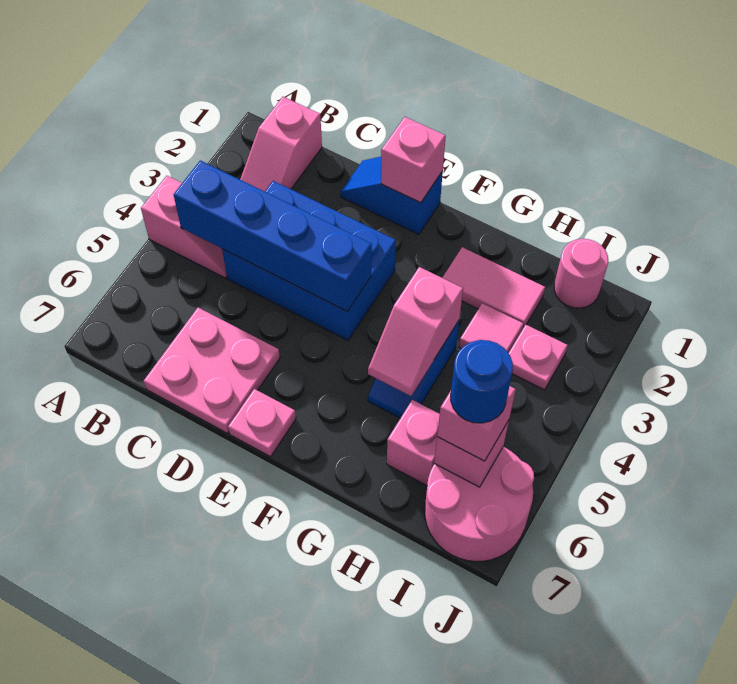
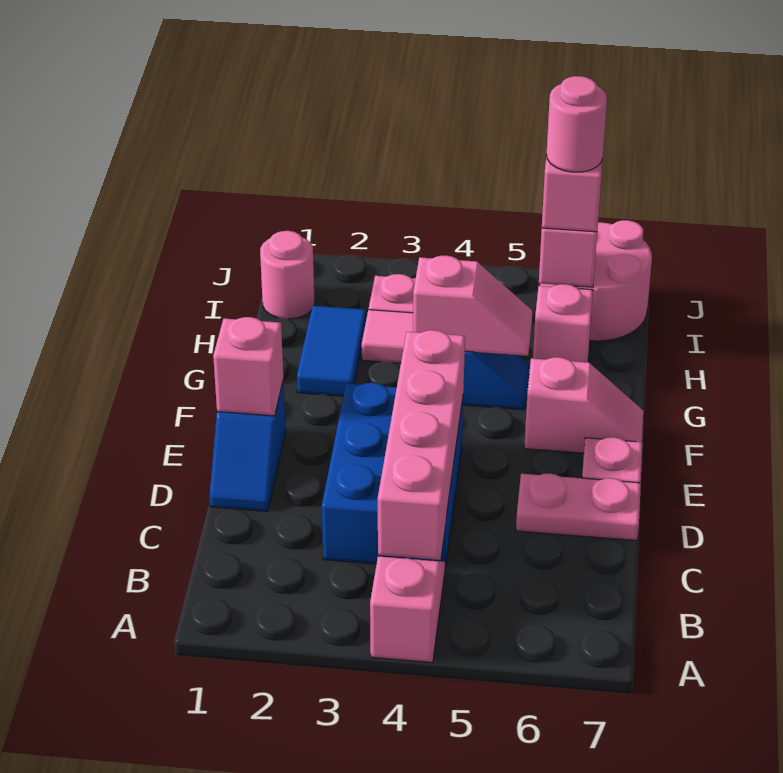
pink 1x2 slope [240,97,322,192] -> pink 1x2 slope moved to [524,357,643,453]
blue 1x4 brick [174,160,372,311] -> pink 1x4 brick [378,330,465,560]
pink 2x2 plate [144,308,280,433] -> pink 1x2 plate [516,474,641,541]
pink 1x2 tile [442,247,545,330] -> blue 1x2 tile [297,306,366,396]
blue 1x1 round brick [451,340,513,423] -> pink 1x1 round brick [546,76,607,172]

